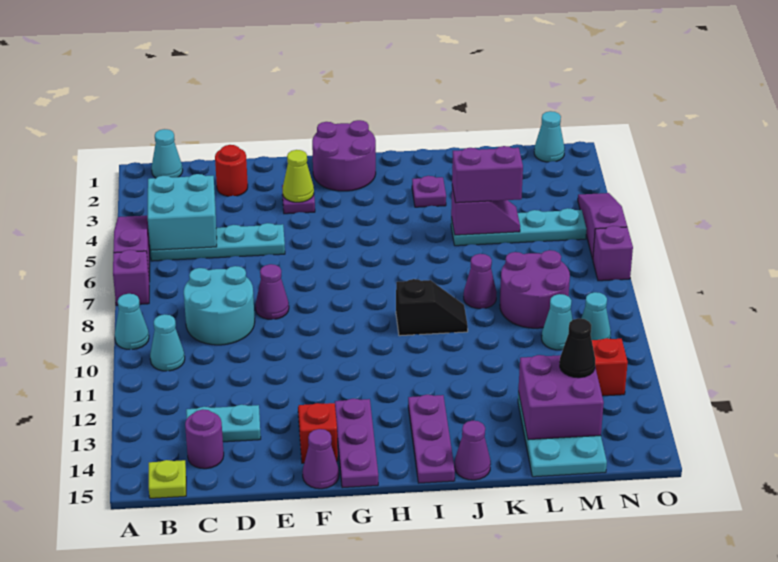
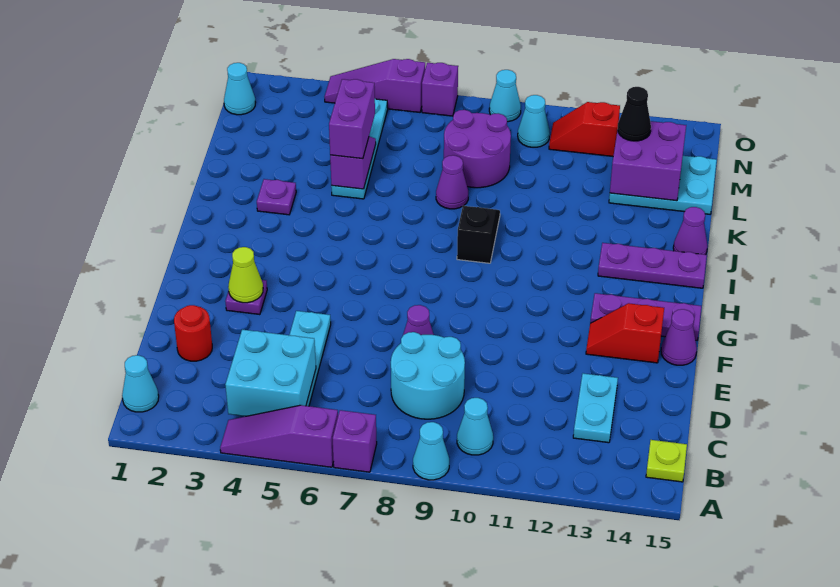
purple 1x1 round brick [185,409,224,469] -> none
purple 2x2 round brick [312,120,376,191] -> none
cyan 1x1 cone [542,294,573,350] -> cyan 1x1 cone moved to [489,70,521,122]

